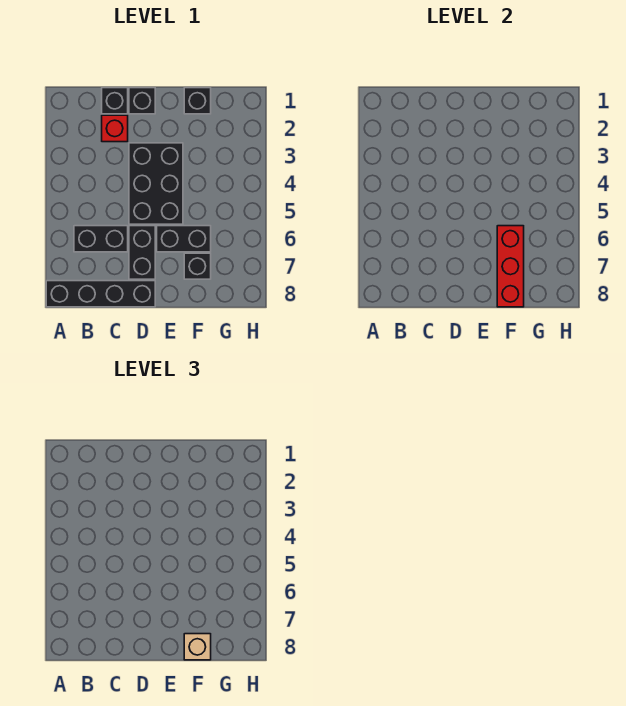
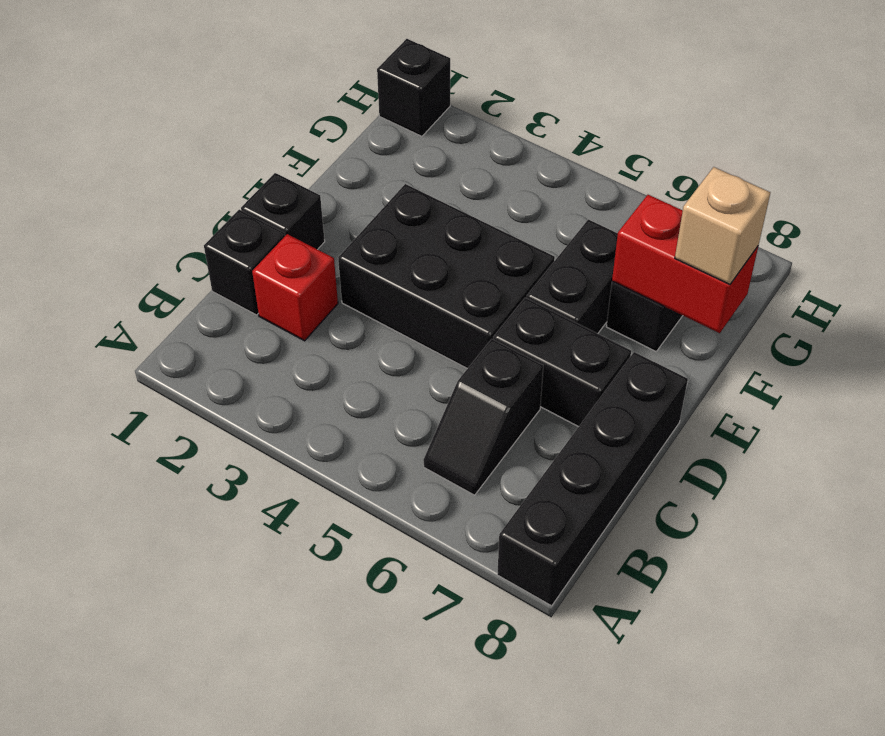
black 1x2 brick [74,226,128,252] -> black 1x2 slope [423,339,543,495]
black 1x1 brick [184,88,211,114] -> black 1x1 brick moved to [377,39,450,136]
red 1x3 brick [497,226,524,307] -> red 1x2 brick [612,195,758,333]

